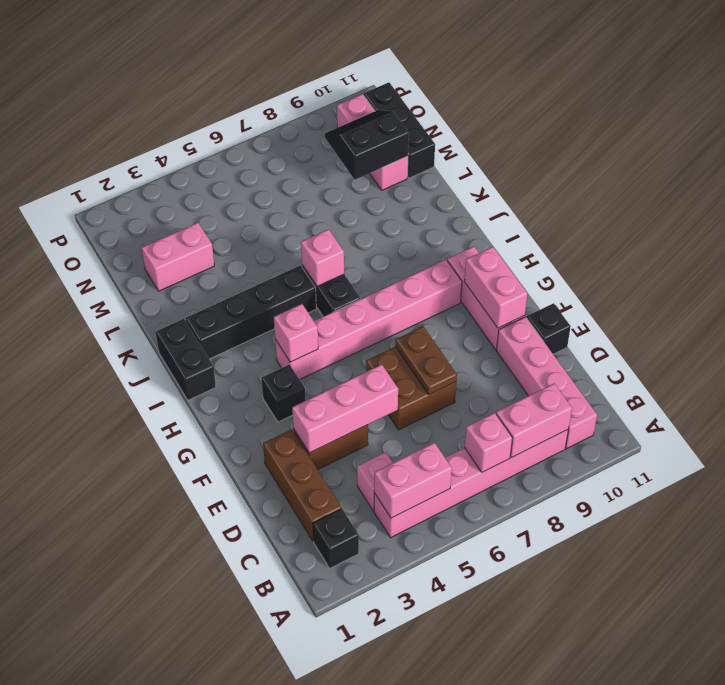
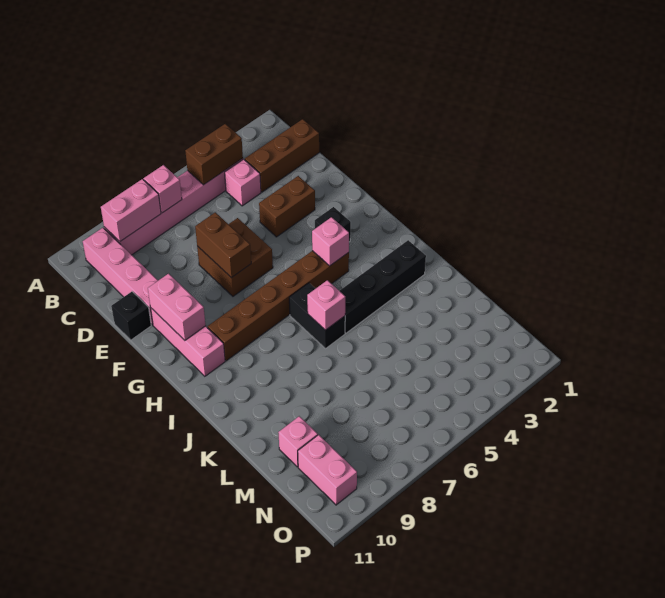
black 1x1 brick [313,509,359,568] -> none
pink 1x2 brick [374,443,452,518] -> brown 1x2 brick [185,124,243,185]
brown 1x3 brick [263,429,341,541] -> brown 1x3 brick turned to [245,119,319,192]
pink 1x3 brick [292,364,398,453] -> none
brown 1x2 plate [395,326,457,395] -> brown 1x2 brick [195,212,251,278]
pink 1x6 brick [275,260,462,380] -> brown 1x6 brick [208,251,349,361]
black 1x2 brick [155,319,216,400] -> none
pink 1x2 brick [142,223,214,291] -> none
black 2x2 slope [325,110,409,180] -> none
black 1x3 brick [364,83,435,178] -> none

